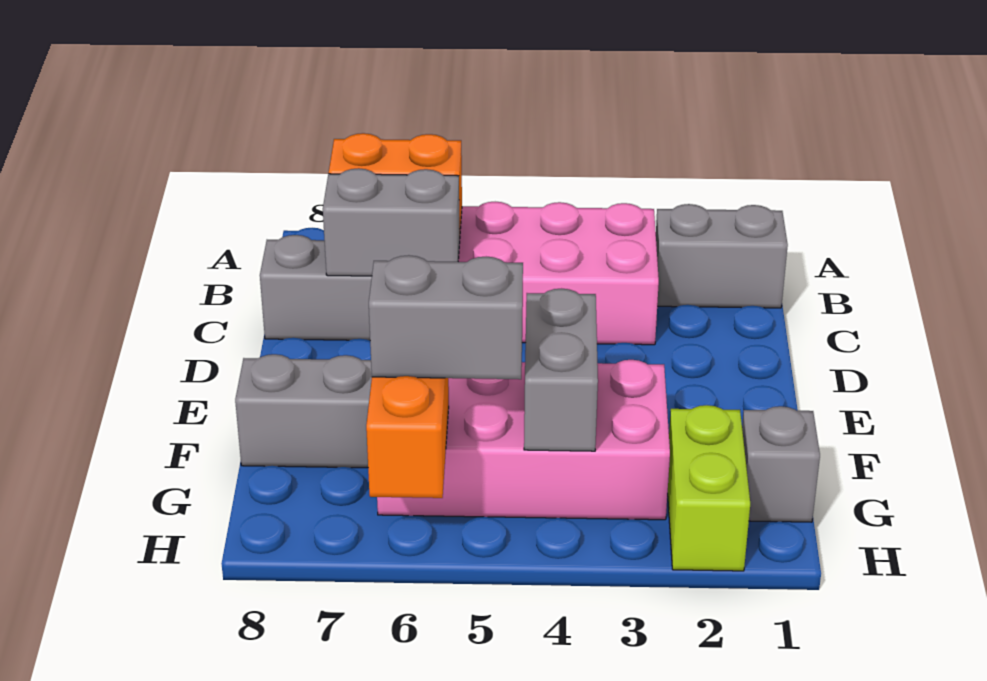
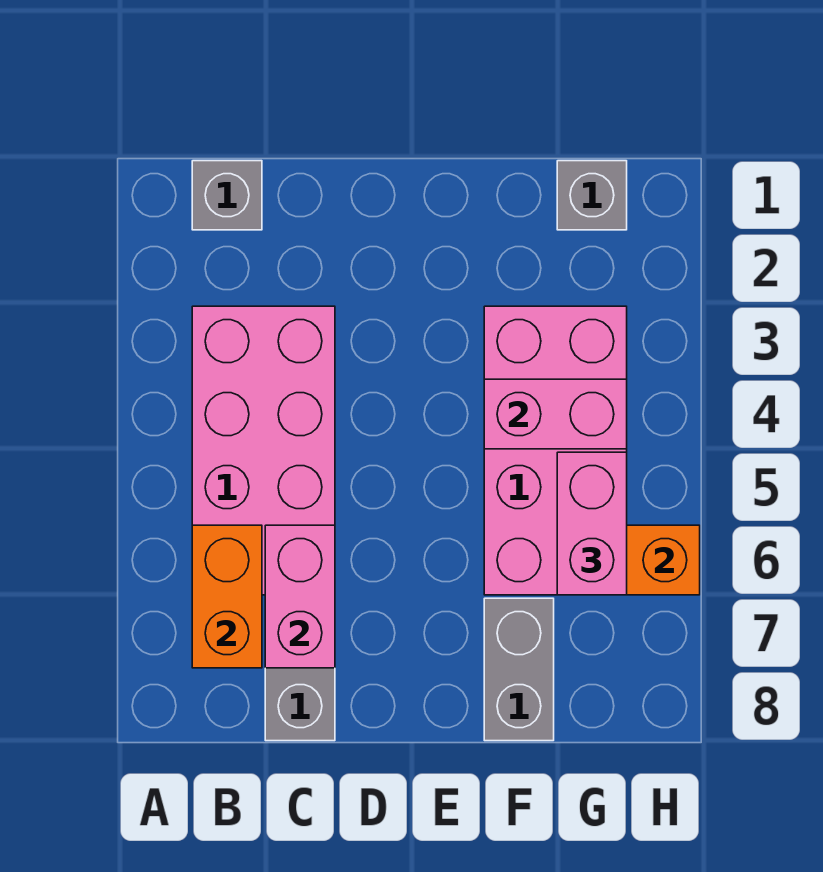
grey 1x2 brick [656,204,788,308] -> grey 1x1 brick [192,161,262,230]
grey 1x2 brick [323,168,460,276] -> pink 1x2 brick [265,525,335,668]
grey 1x2 brick [524,289,598,451] -> pink 1x2 brick [484,379,627,449]
lime 1x2 brick [668,405,750,571] -> none
grey 1x2 brick [369,255,523,379] -> pink 1x2 brick [557,452,627,595]

